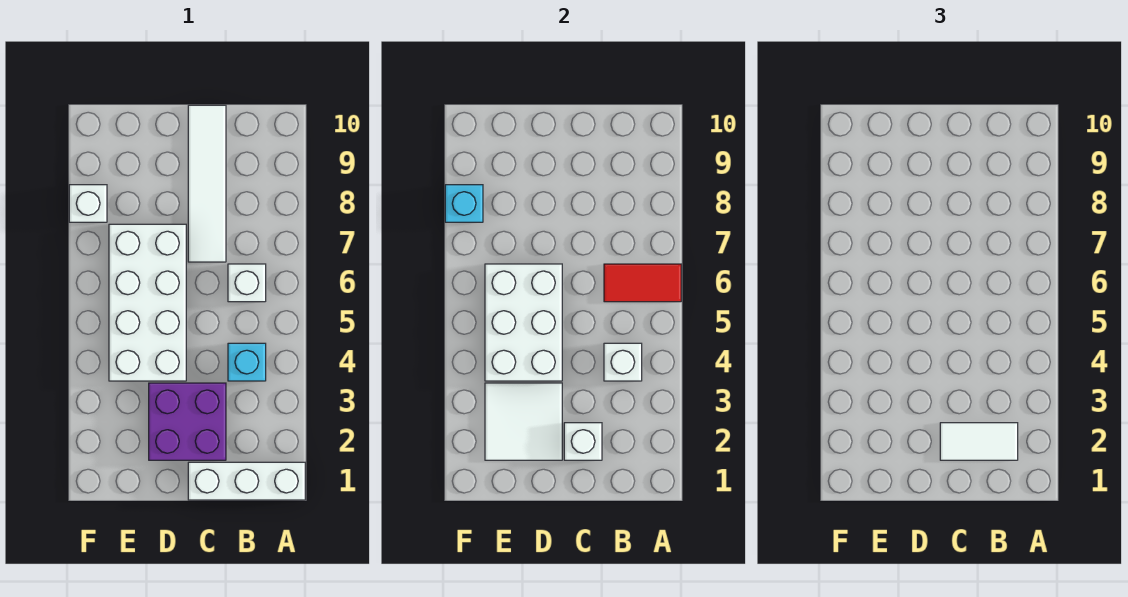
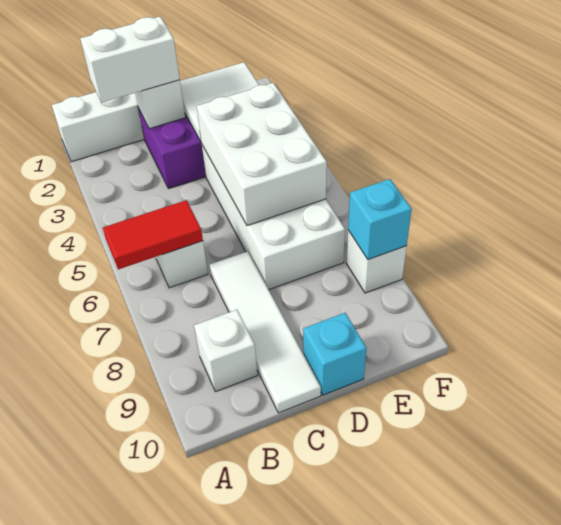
white 1x2 tile [940,423,1018,460] -> white 1x2 brick [80,16,180,103]
cyan 1x1 brick [228,343,266,381] -> cyan 1x1 brick moved to [303,313,366,395]
white 1x1 brick [604,343,642,381] -> white 1x1 brick moved to [194,310,257,392]

